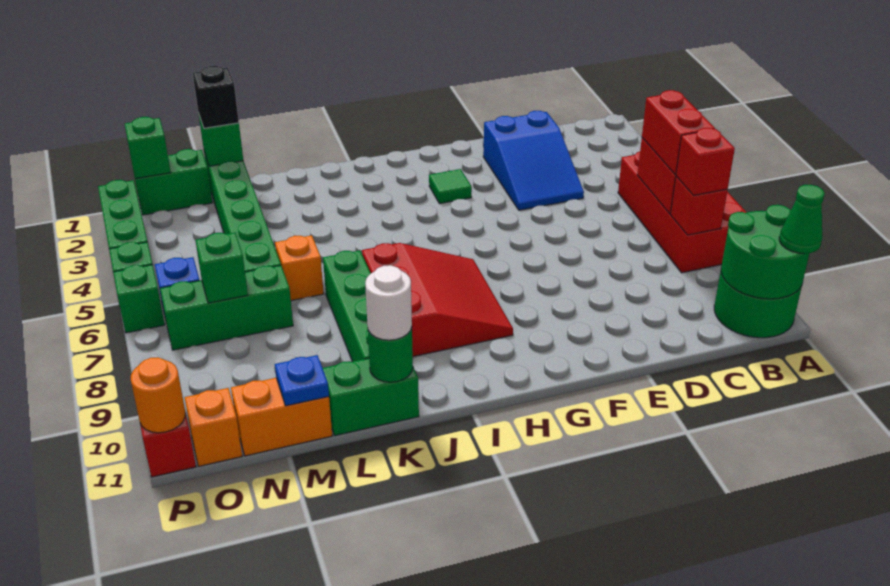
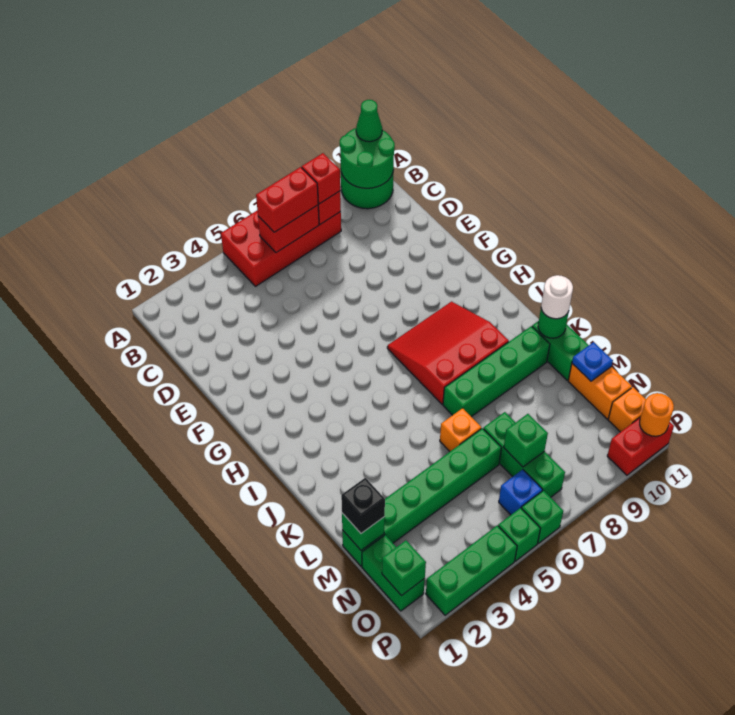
blue 2x3 slope [483,111,584,210] -> none
green 1x1 tile [429,169,472,204] -> none

